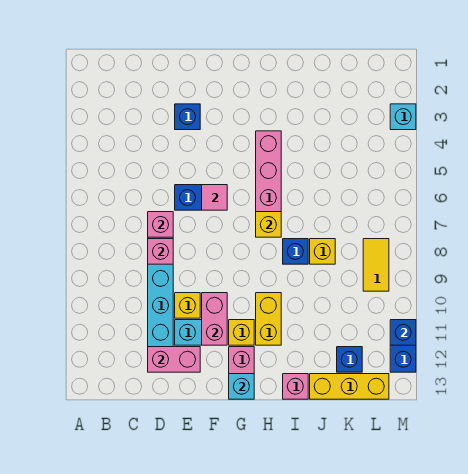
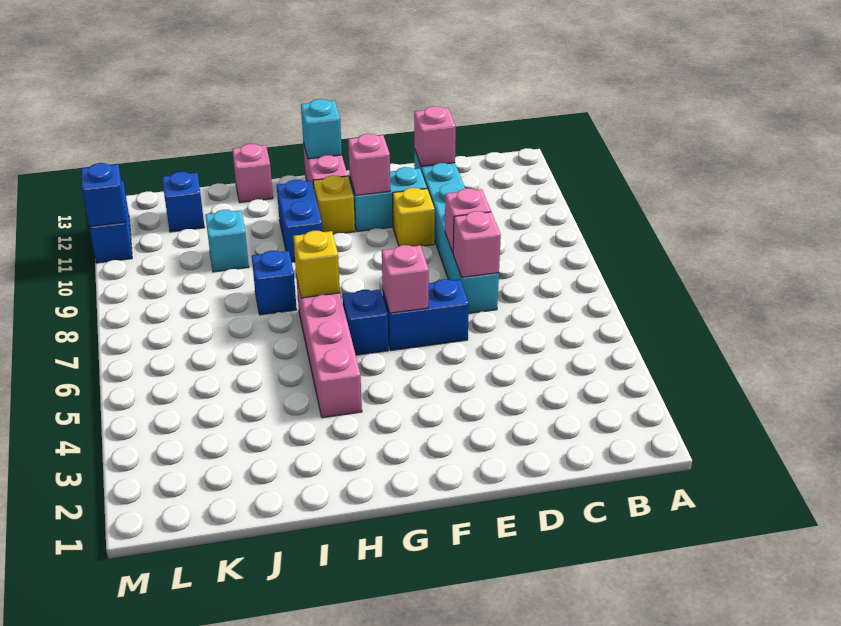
pink 1x2 brick [148,347,200,372] -> pink 1x1 brick [414,106,456,166]
blue 1x1 brick [175,104,200,130] -> blue 1x1 brick moved to [342,289,388,355]
pink 1x1 tile [202,185,227,210] -> pink 1x1 brick [382,245,429,313]
pink 1x2 brick [202,293,227,345] -> pink 1x1 brick [348,134,390,195]
yellow 1x2 brick [256,293,281,345] -> blue 1x2 brick [277,180,323,262]
yellow 1x1 brick [310,239,335,264] -> none
yellow 1x3 brick [310,374,389,399] -> none
yellow 1x2 tile [363,239,389,291] -> none
cyan 1x1 brick [390,104,416,130] -> cyan 1x1 brick moved to [205,210,249,272]

